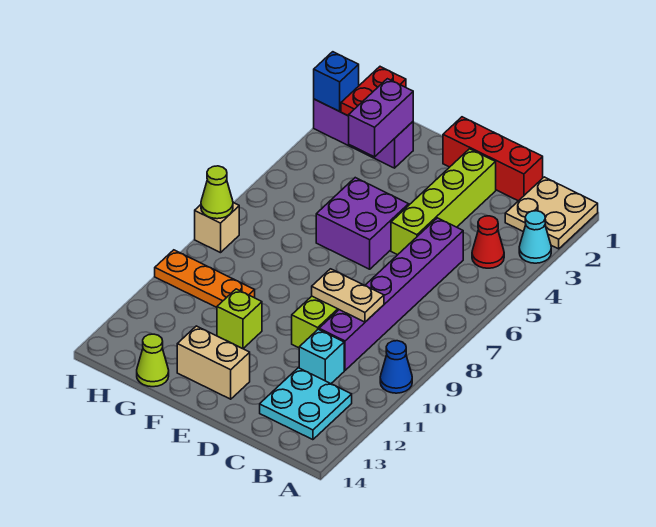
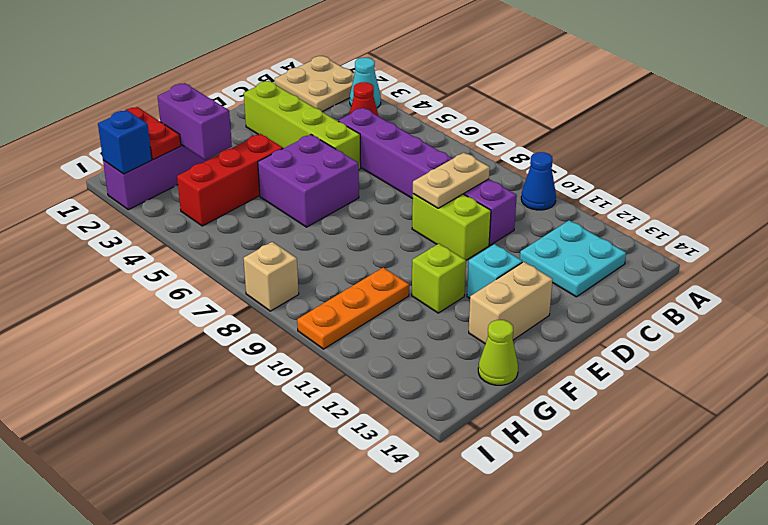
red 1x3 brick [443,117,543,201] -> red 1x3 brick moved to [177,134,283,226]
cyan 1x1 brick [299,329,344,384] -> cyan 1x1 brick moved to [467,244,522,298]
lime 1x1 cone [201,166,233,219] -> none

